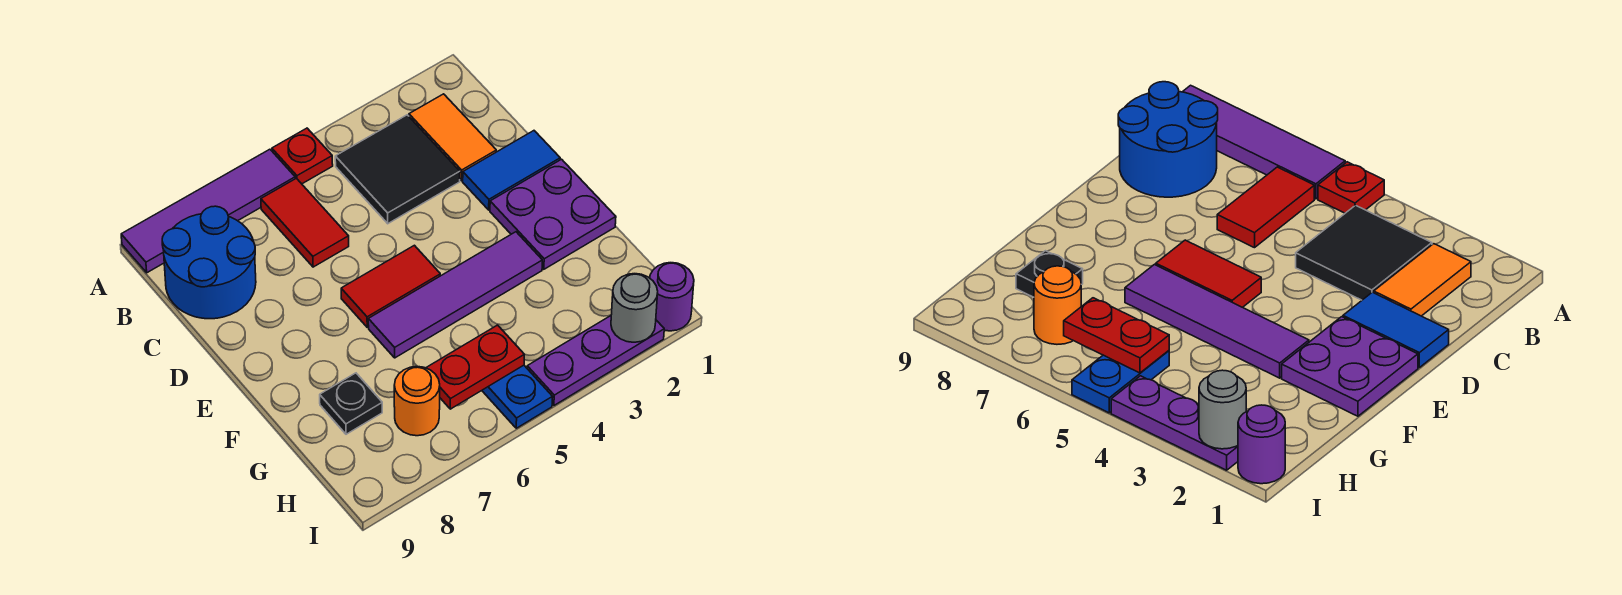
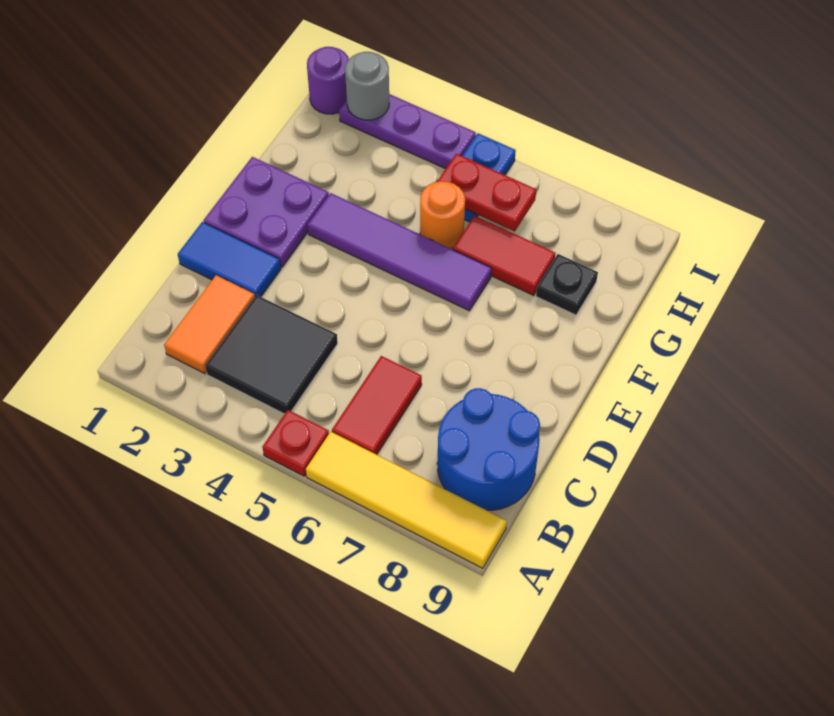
purple 1x4 tile [121,149,295,273] -> yellow 1x4 tile [306,432,507,568]
red 1x2 tile [341,245,440,327] -> red 1x2 tile moved to [453,216,556,296]
orange 1x1 round brick [394,366,440,436] -> orange 1x1 round brick moved to [420,181,465,249]

